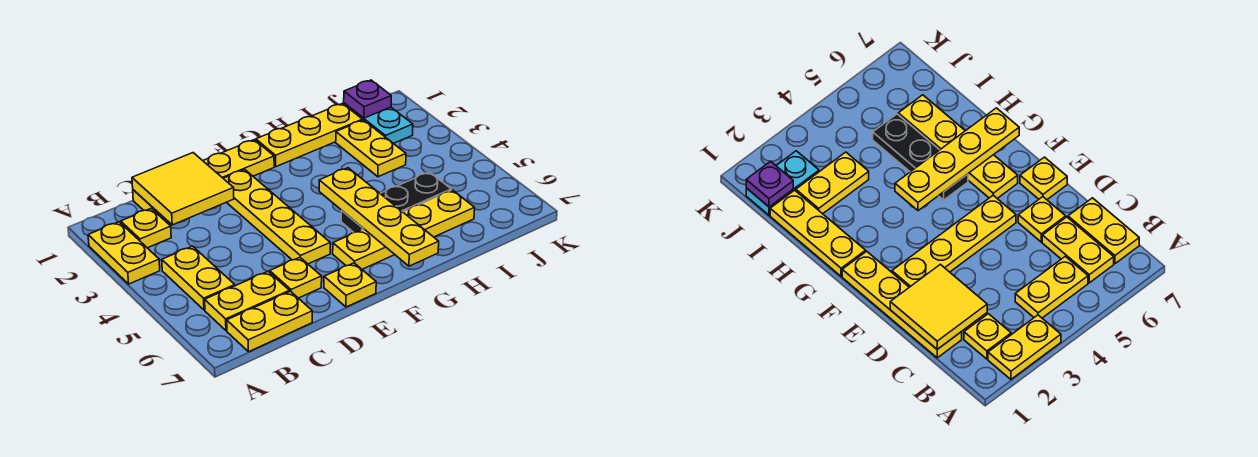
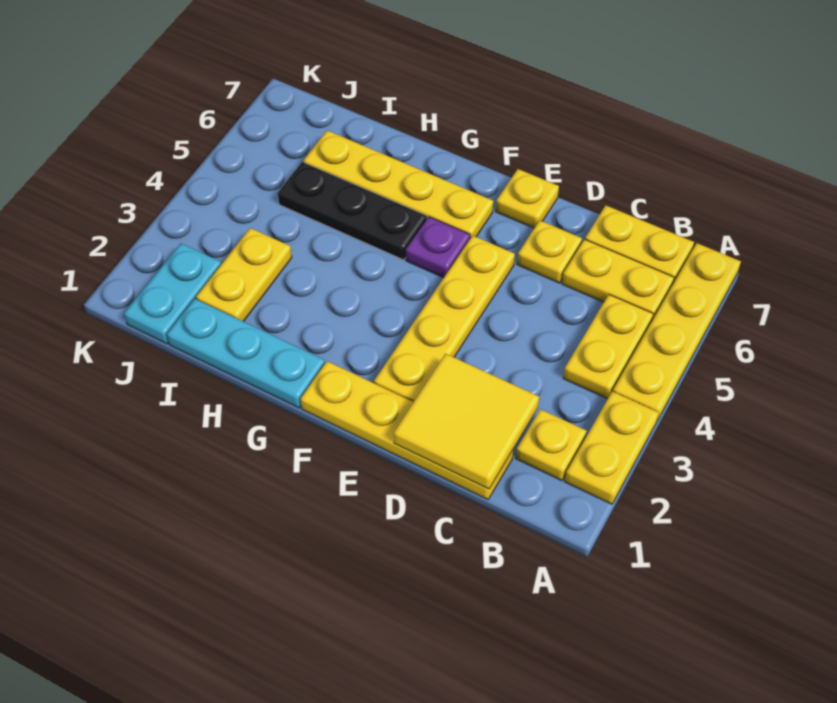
yellow 1x3 plate [256,104,363,167] -> cyan 1x3 plate [167,299,325,408]
yellow 1x4 plate [319,168,439,266] -> yellow 1x4 plate moved to [613,243,741,421]
purple 1x1 plate [344,80,391,118] -> purple 1x1 plate moved to [406,217,470,278]

